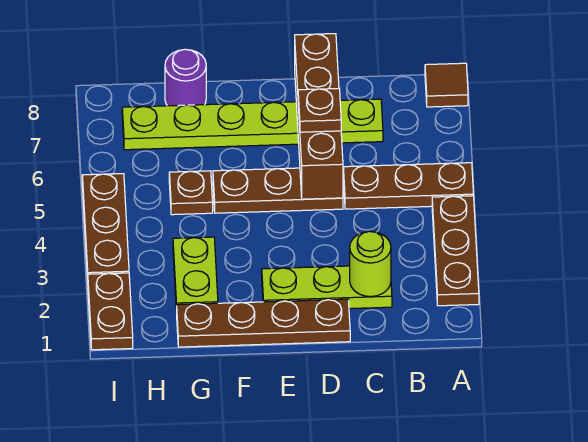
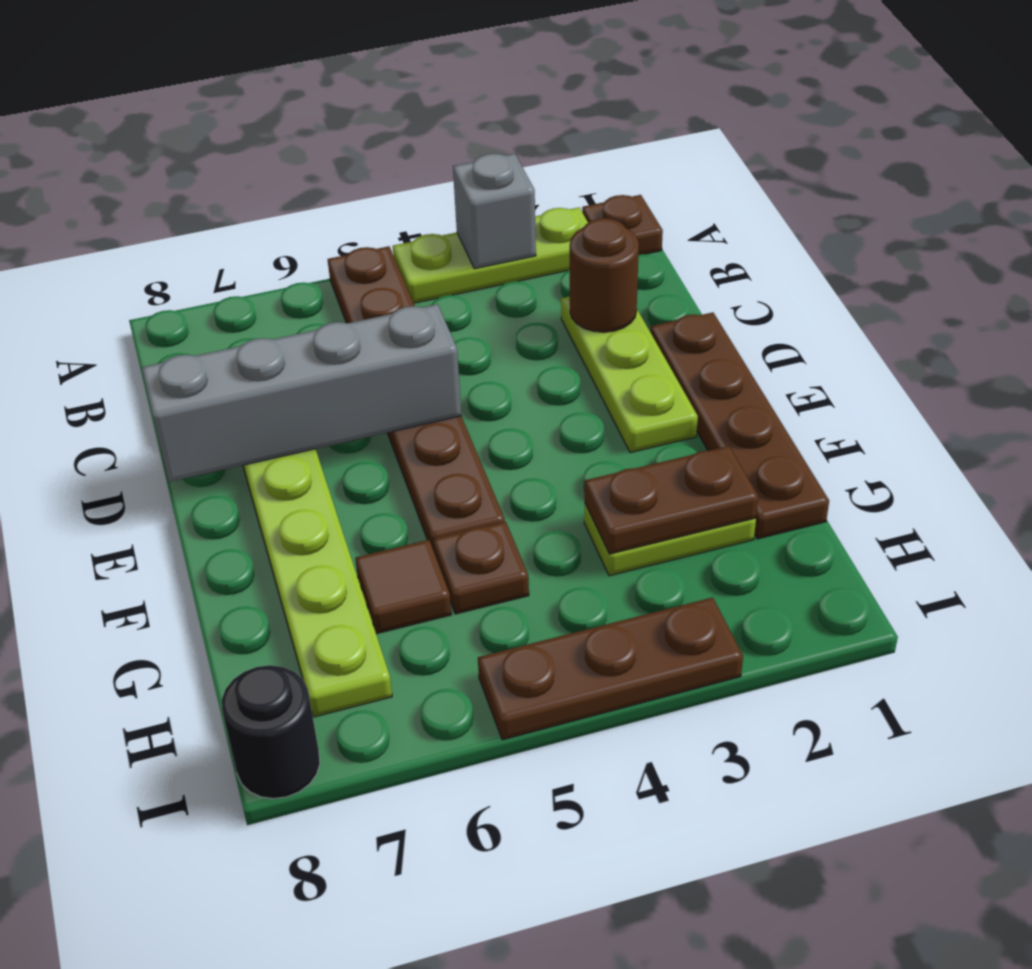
brown 1x3 plate [432,196,479,306] -> lime 1x3 plate [393,208,588,303]
none -> grey 1x1 brick [453,154,536,269]
brown 1x1 tile [425,63,468,107] -> brown 1x1 tile moved to [355,540,451,634]
lime 1x1 round brick [350,231,391,297] -> brown 1x1 round brick [570,218,639,332]
brown 1x4 brick [295,34,343,199] -> grey 1x4 brick [142,304,461,482]
brown 1x1 plate [298,89,341,132] -> brown 1x1 plate moved to [582,195,663,255]
purple 1x1 round brick [165,49,206,106] -> none
brown 1x2 plate [88,273,133,350] -> brown 1x2 plate moved to [585,446,758,554]
none -> black 1x1 round brick [222,665,320,799]

